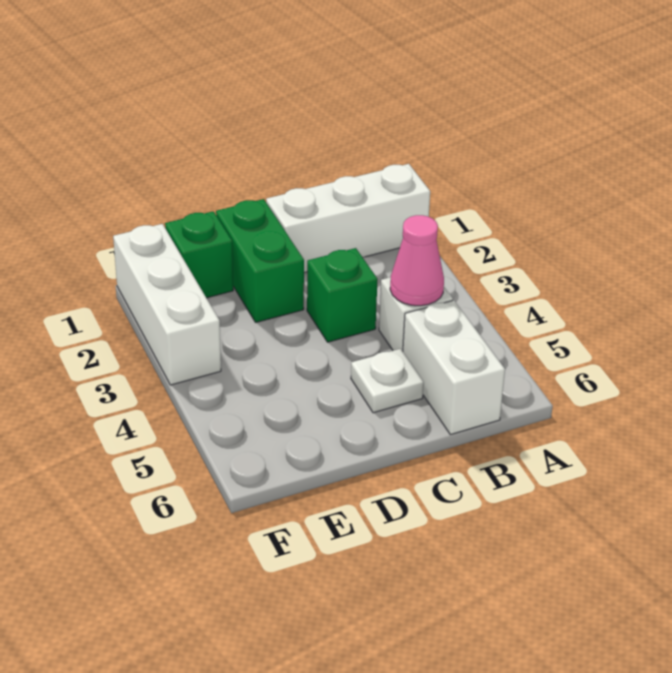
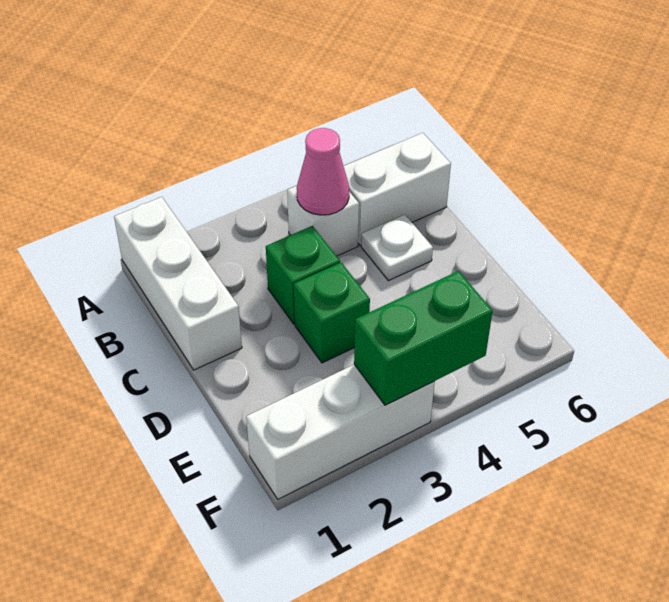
green 1x2 brick [216,199,304,322] -> green 1x2 brick moved to [354,271,493,405]
green 1x1 brick [165,211,233,298] -> green 1x1 brick moved to [294,263,370,363]

